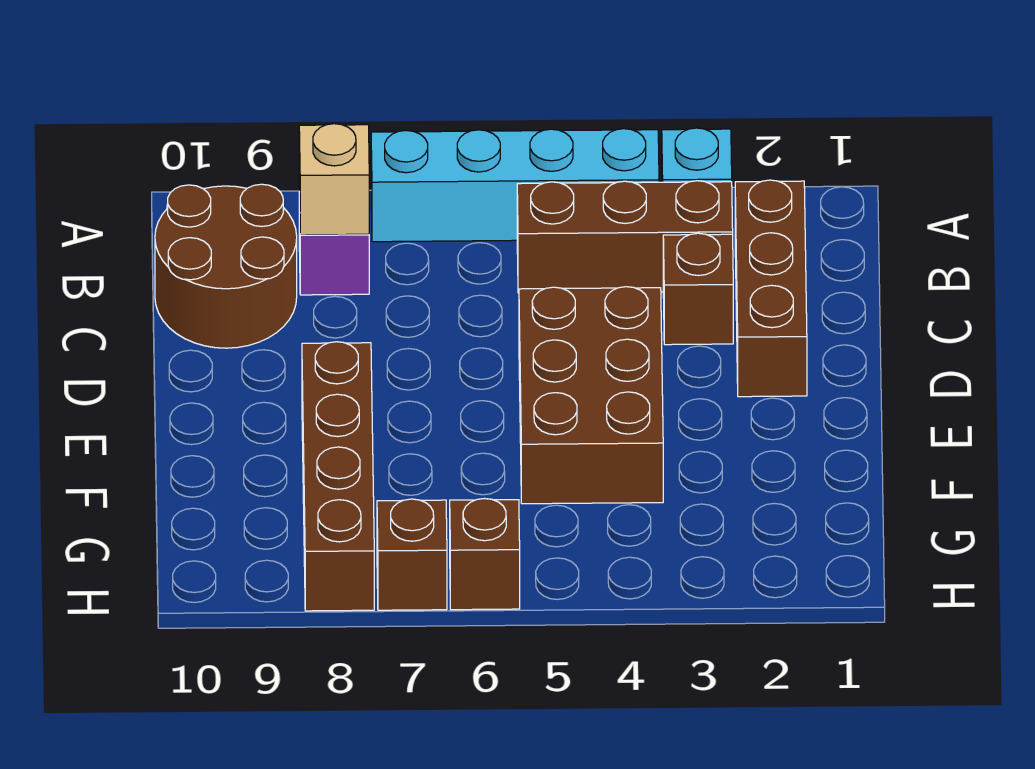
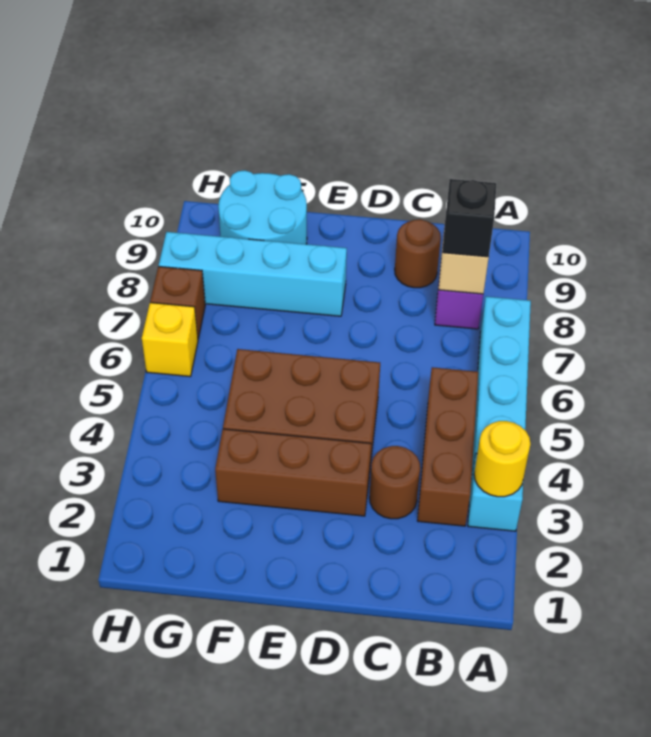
none -> yellow 1x1 round brick [474,421,530,497]
brown 1x3 brick [735,180,807,397] -> brown 1x3 brick moved to [215,429,371,516]
none -> black 1x1 brick [442,179,496,257]
brown 2x2 round brick [155,184,297,348] -> brown 1x1 round brick [395,219,441,288]
brown 1x1 brick [663,233,733,345] -> brown 1x1 round brick [370,446,420,519]
brown 1x4 brick [302,342,374,611] -> cyan 1x4 brick [159,232,347,316]
none -> cyan 2x2 round brick [218,170,307,244]
brown 1x1 brick [450,499,520,610] -> yellow 1x1 brick [142,303,198,377]

